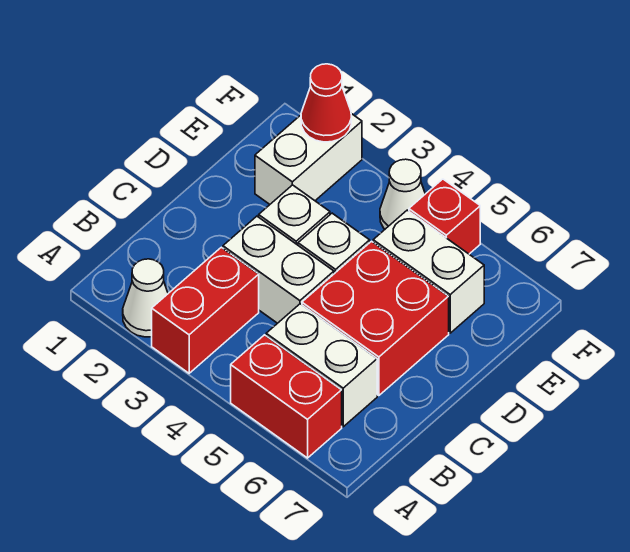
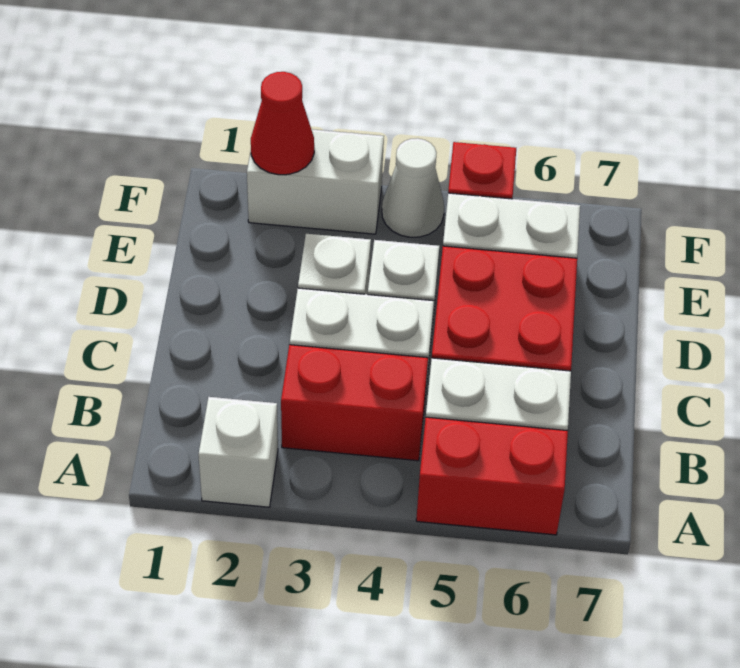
white 1x1 cone [123,259,168,337] -> white 1x1 brick [198,397,278,507]
red 1x2 brick [152,247,259,373] -> red 1x2 brick turned to [281,345,428,461]
white 1x2 brick [255,114,362,204] -> white 1x2 brick turned to [247,129,384,234]

